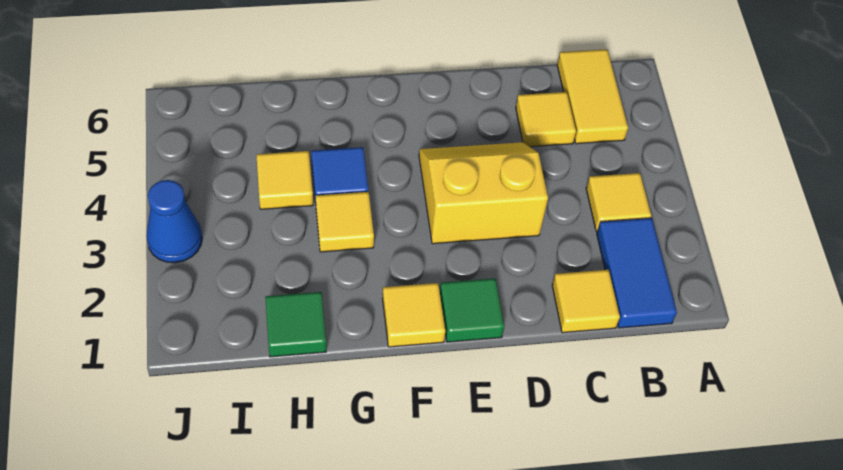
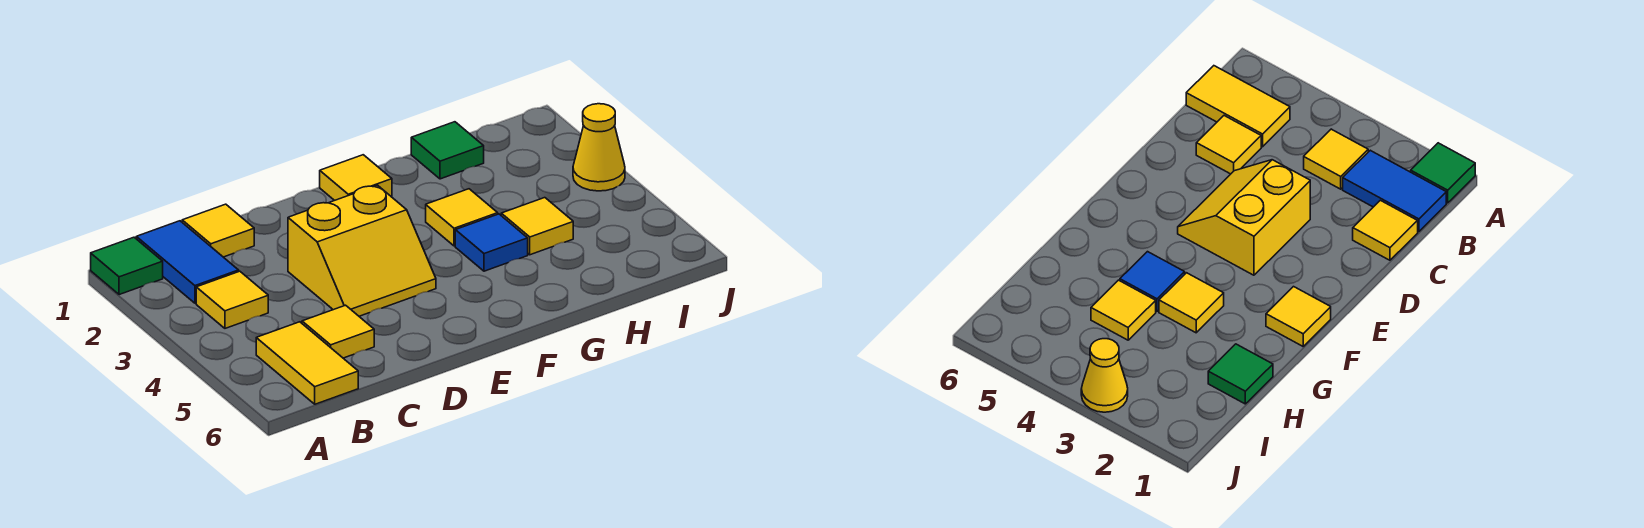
green 1x1 tile [440,278,504,342] -> green 1x1 tile moved to [91,237,163,295]
blue 1x1 cone [146,180,202,263] -> yellow 1x1 cone [573,104,625,191]

